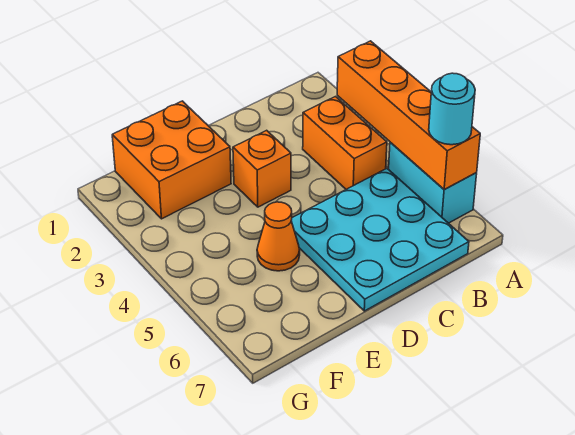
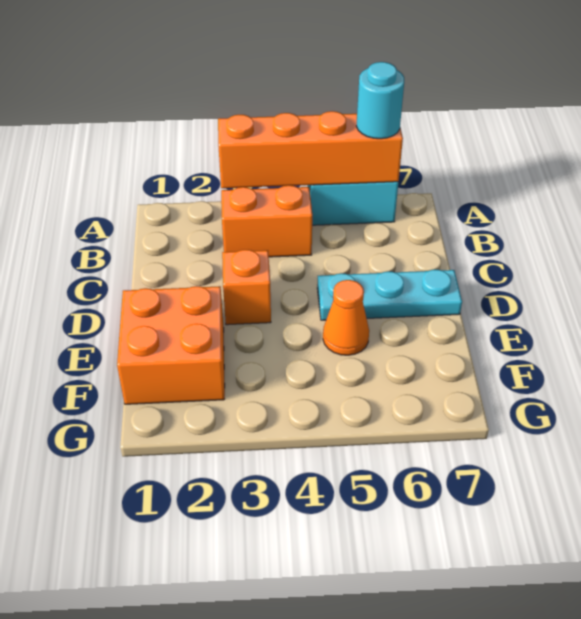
cyan 3x3 plate [291,169,469,311] -> cyan 1x3 plate [317,270,462,320]

